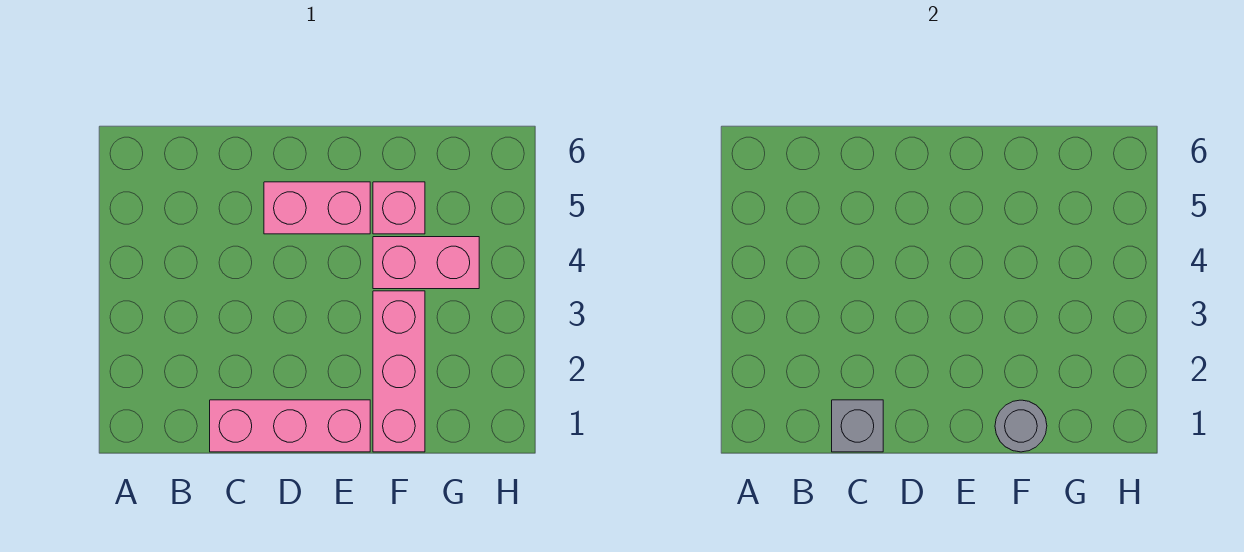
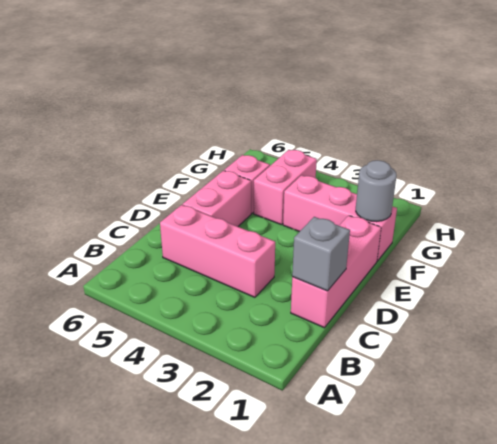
none -> pink 1x3 brick [160,205,275,297]

